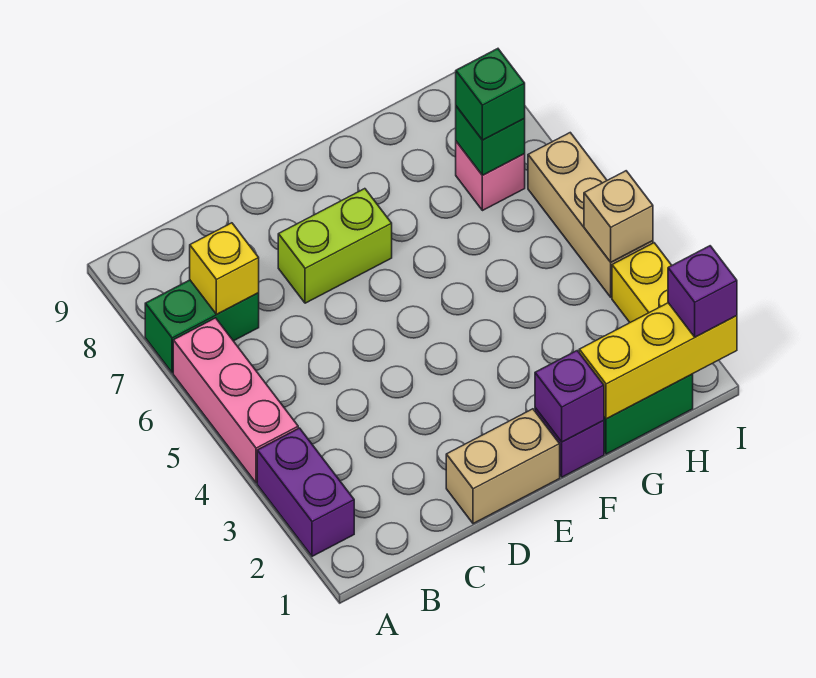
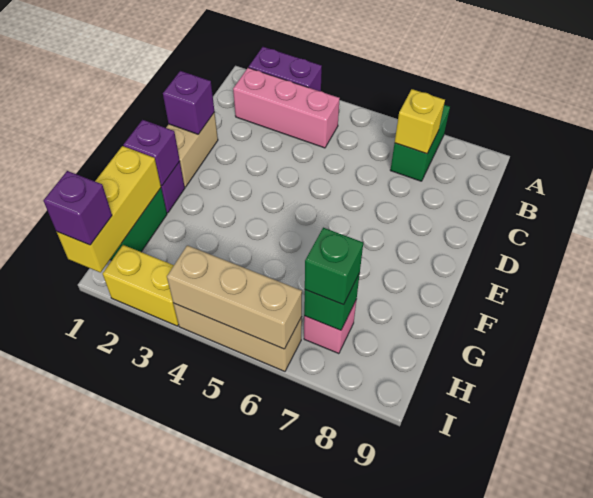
pink 1x3 brick [173,318,298,483] -> pink 1x3 brick moved to [233,68,340,148]
none -> purple 1x1 brick [163,71,215,134]
lime 1x2 brick [278,189,392,303] -> none
tan 1x1 brick [584,171,653,262] -> tan 1x3 brick [167,245,302,349]

